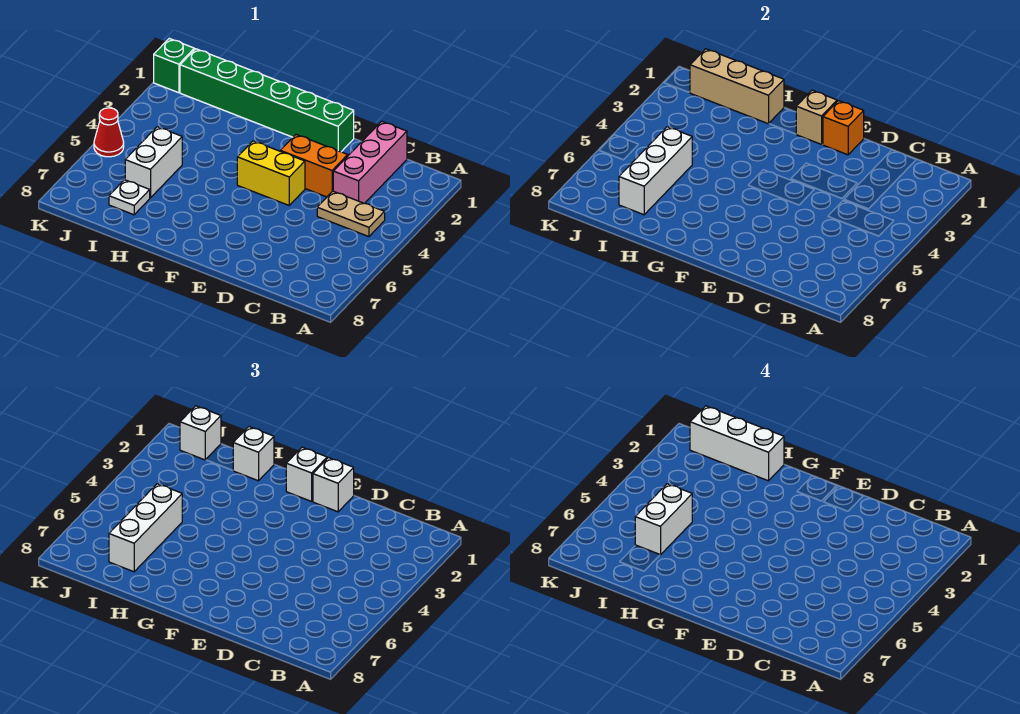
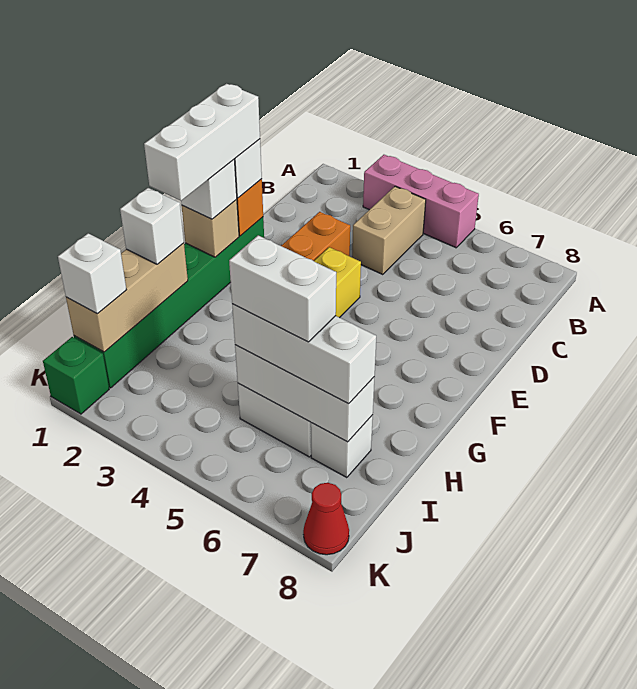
tan 1x2 plate [317,191,385,237] -> tan 1x2 brick [352,186,426,274]
pink 1x3 brick [333,121,407,203] -> pink 1x3 brick moved to [363,155,479,248]
white 1x3 brick [690,406,784,481] -> white 1x3 brick moved to [144,84,260,201]
white 1x1 plate [109,180,150,215] -> white 1x1 brick [311,415,373,478]
red 1x1 cone [94,108,124,157] -> red 1x1 cone moved to [303,483,349,555]

